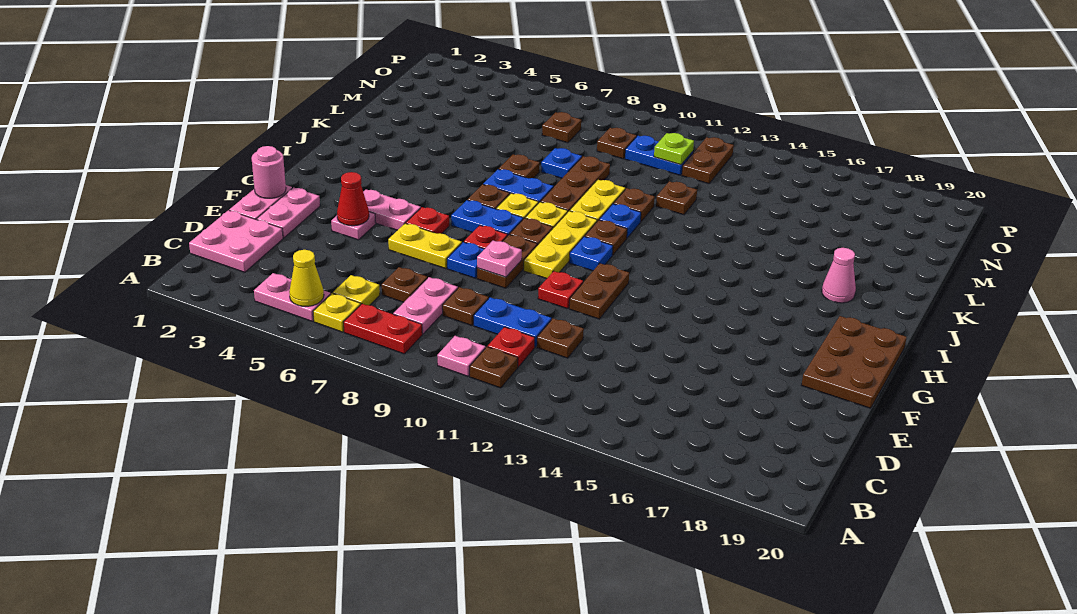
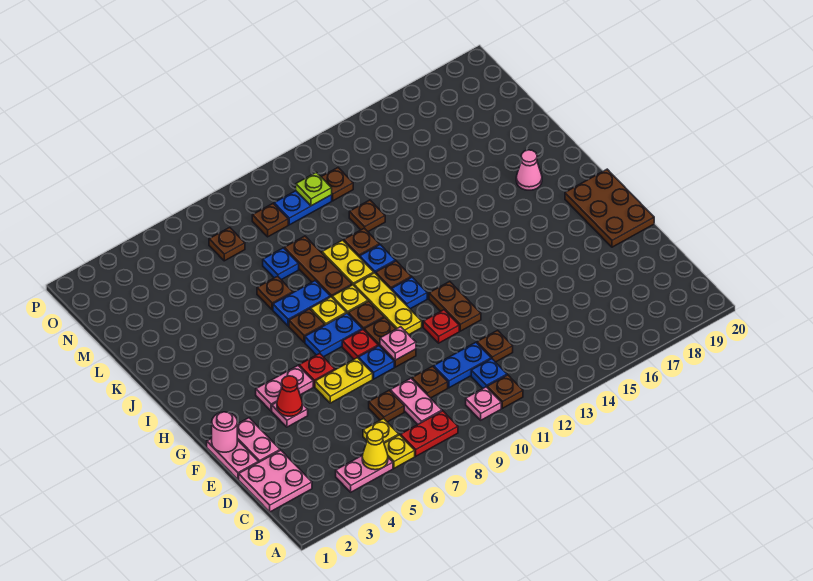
red 1x1 plate [488,327,535,367] -> blue 1x1 plate [471,359,507,388]
brown 1x2 plate [682,137,734,184] -> brown 1x1 plate [321,168,353,201]

